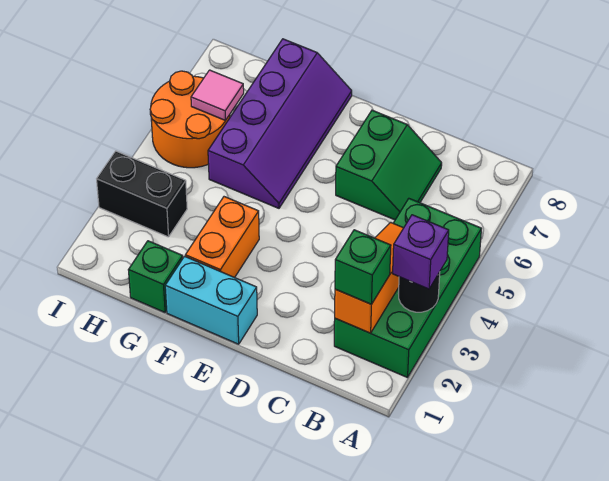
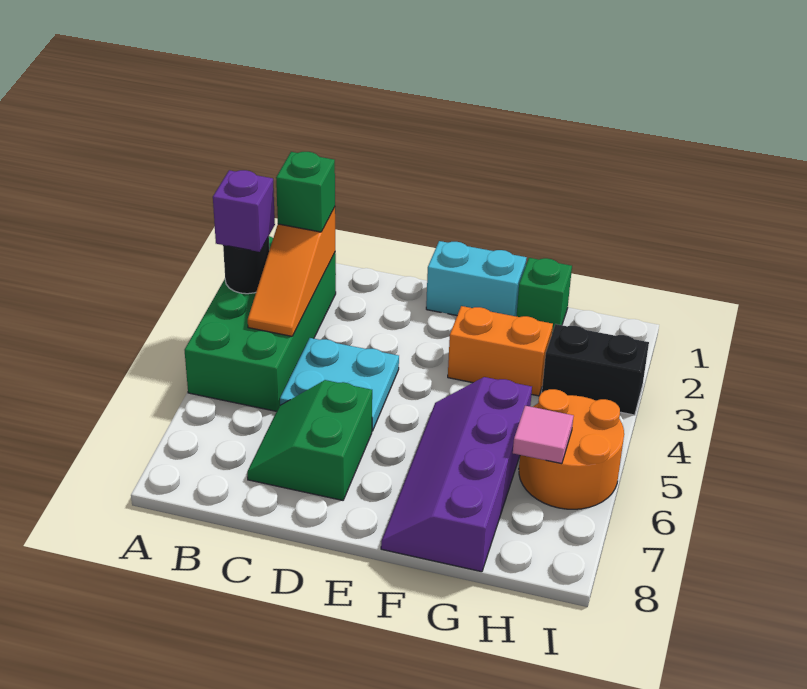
none -> cyan 2x2 plate [280,338,399,431]
orange 1x2 brick [185,197,259,278] -> orange 1x2 brick turned to [448,306,553,396]

